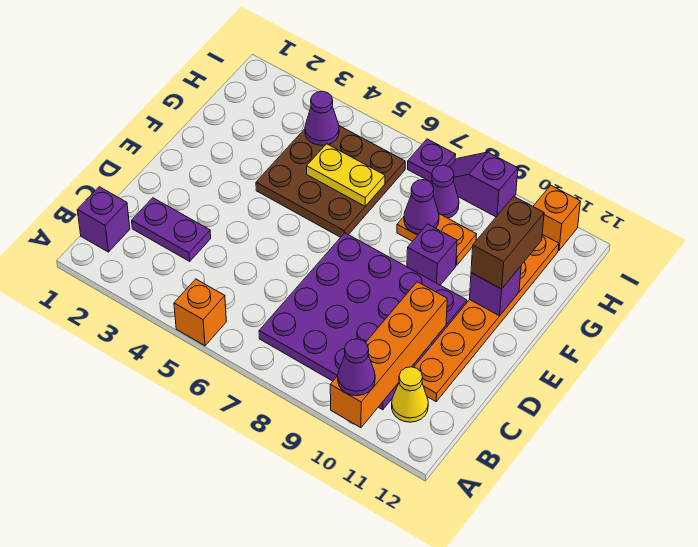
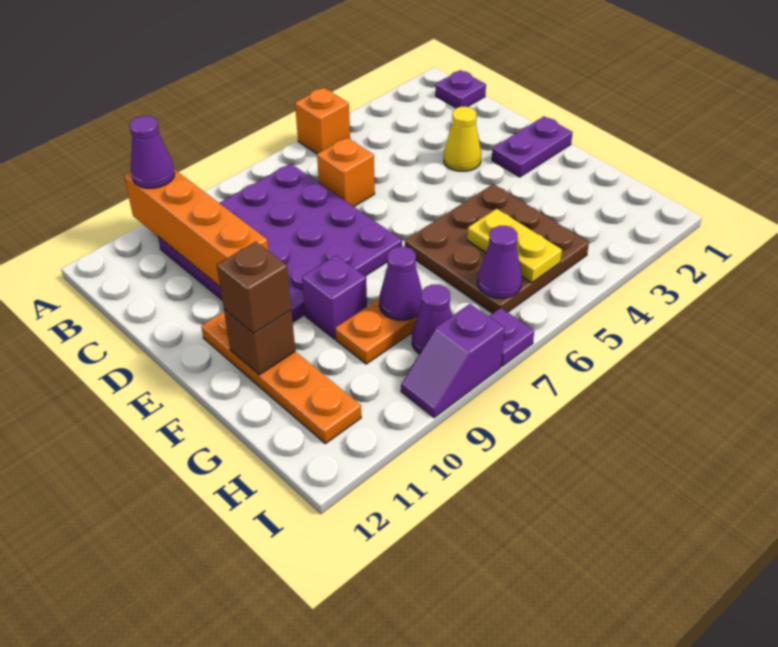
purple 1x1 brick [77,187,130,252] -> purple 1x1 plate [435,70,486,108]
yellow 1x1 cone [392,367,428,422] -> yellow 1x1 cone moved to [444,107,481,171]
purple 1x2 plate [132,198,211,261] -> purple 1x2 plate moved to [492,116,573,177]
orange 1x6 plate [414,234,559,401] -> orange 1x4 plate [201,312,361,444]
purple 1x1 brick [470,266,521,316] -> brown 1x1 brick [224,309,295,375]
brown 1x2 brick [471,196,544,289] -> brown 1x1 brick [217,242,291,333]
yellow 1x2 plate [307,144,385,206] -> yellow 1x2 plate turned to [467,209,562,283]
purple 1x1 cone [305,91,339,146] -> purple 1x1 cone moved to [478,226,522,299]
purple 1x2 slope [450,152,518,217] -> purple 1x2 slope turned to [401,304,505,418]
orange 1x1 brick [533,185,581,250] -> orange 1x1 brick moved to [317,138,375,207]

